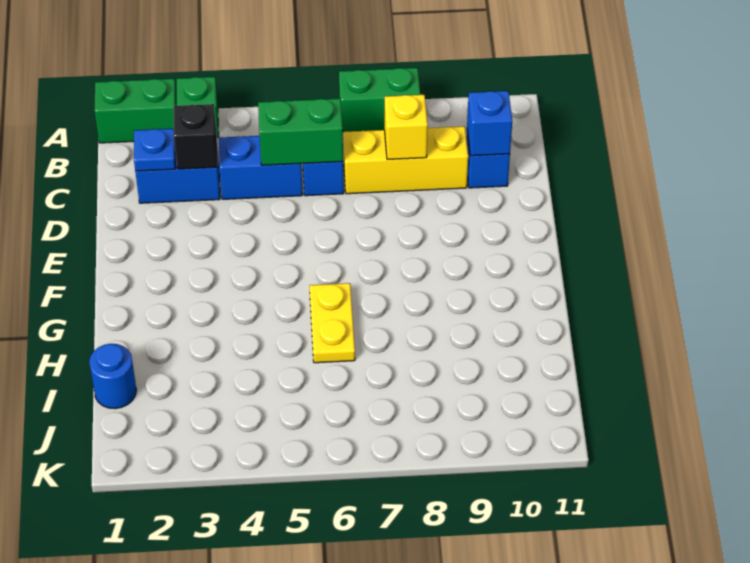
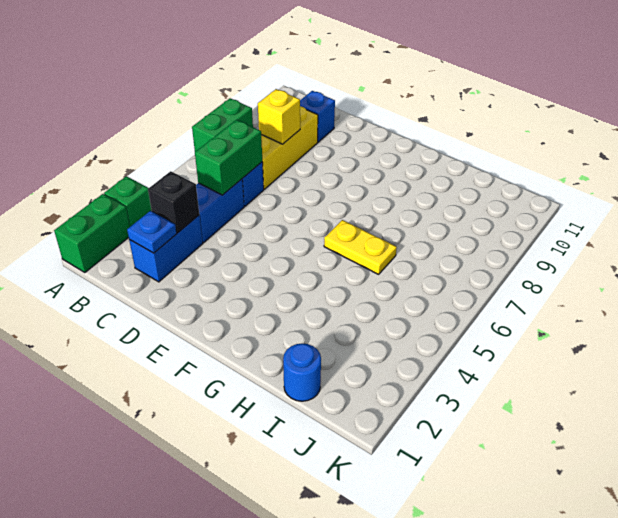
blue 1x1 brick [467,91,512,156] -> none

